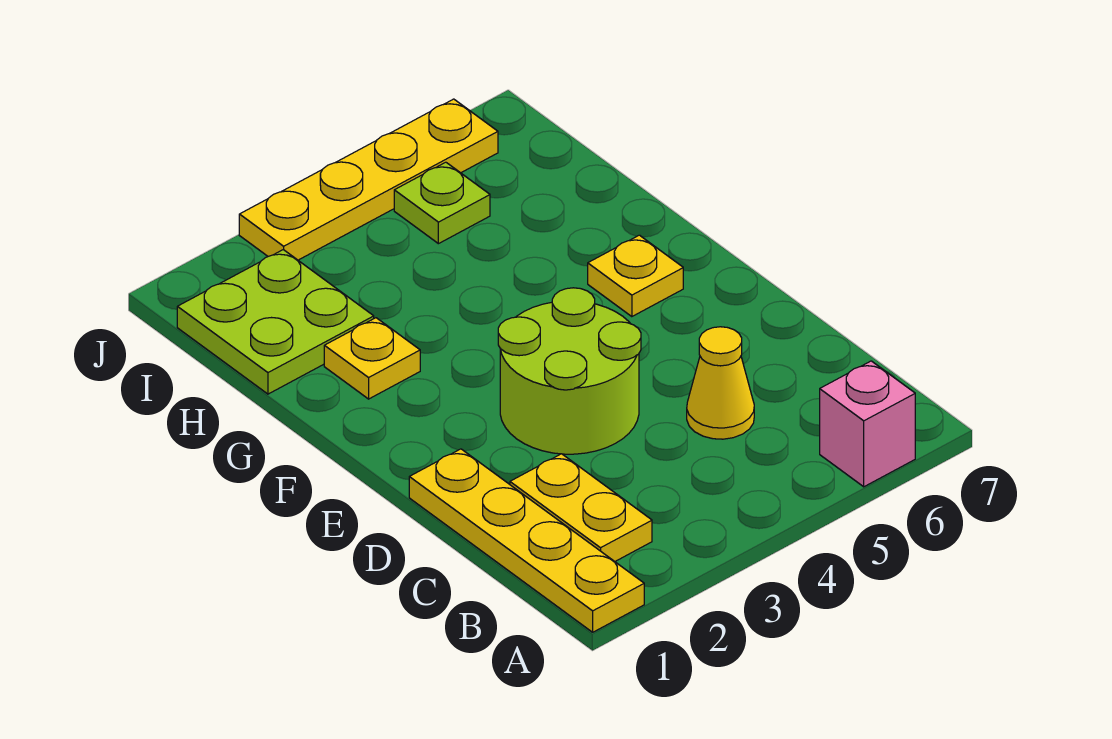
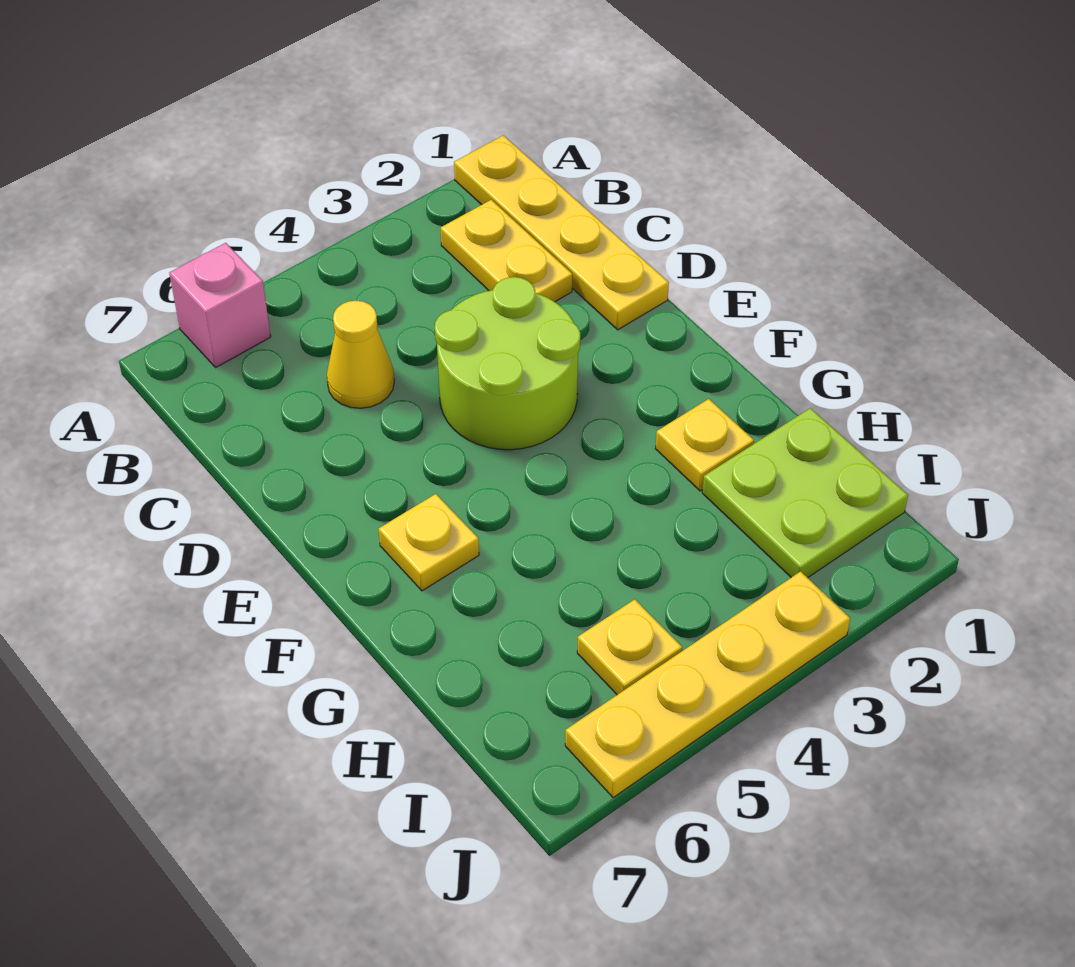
lime 1x1 plate [394,162,490,244] -> yellow 1x1 plate [577,599,682,695]

